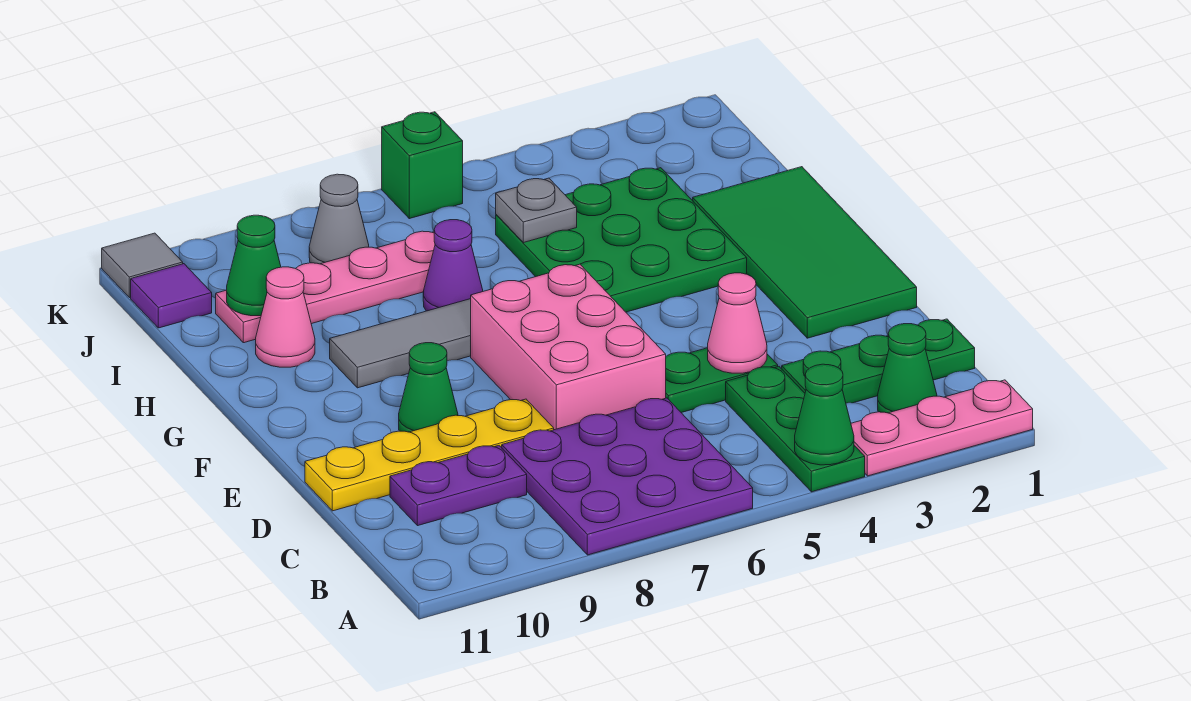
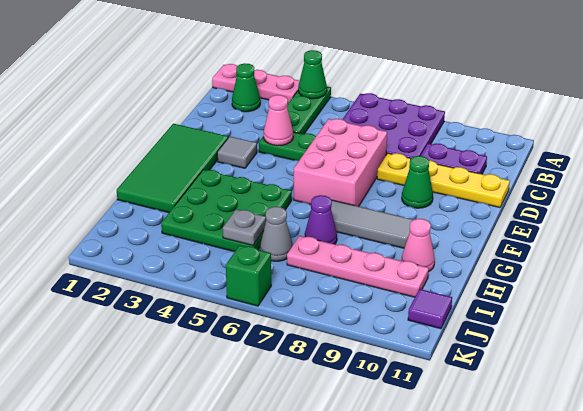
green 1x3 plate [782,319,975,403] -> none
green 1x1 cone [227,215,281,316] -> none
grey 1x1 cone [309,174,369,264] -> grey 1x1 cone moved to [260,207,293,261]
grey 1x1 tile [102,233,183,298] -> grey 1x1 tile moved to [217,137,257,168]

